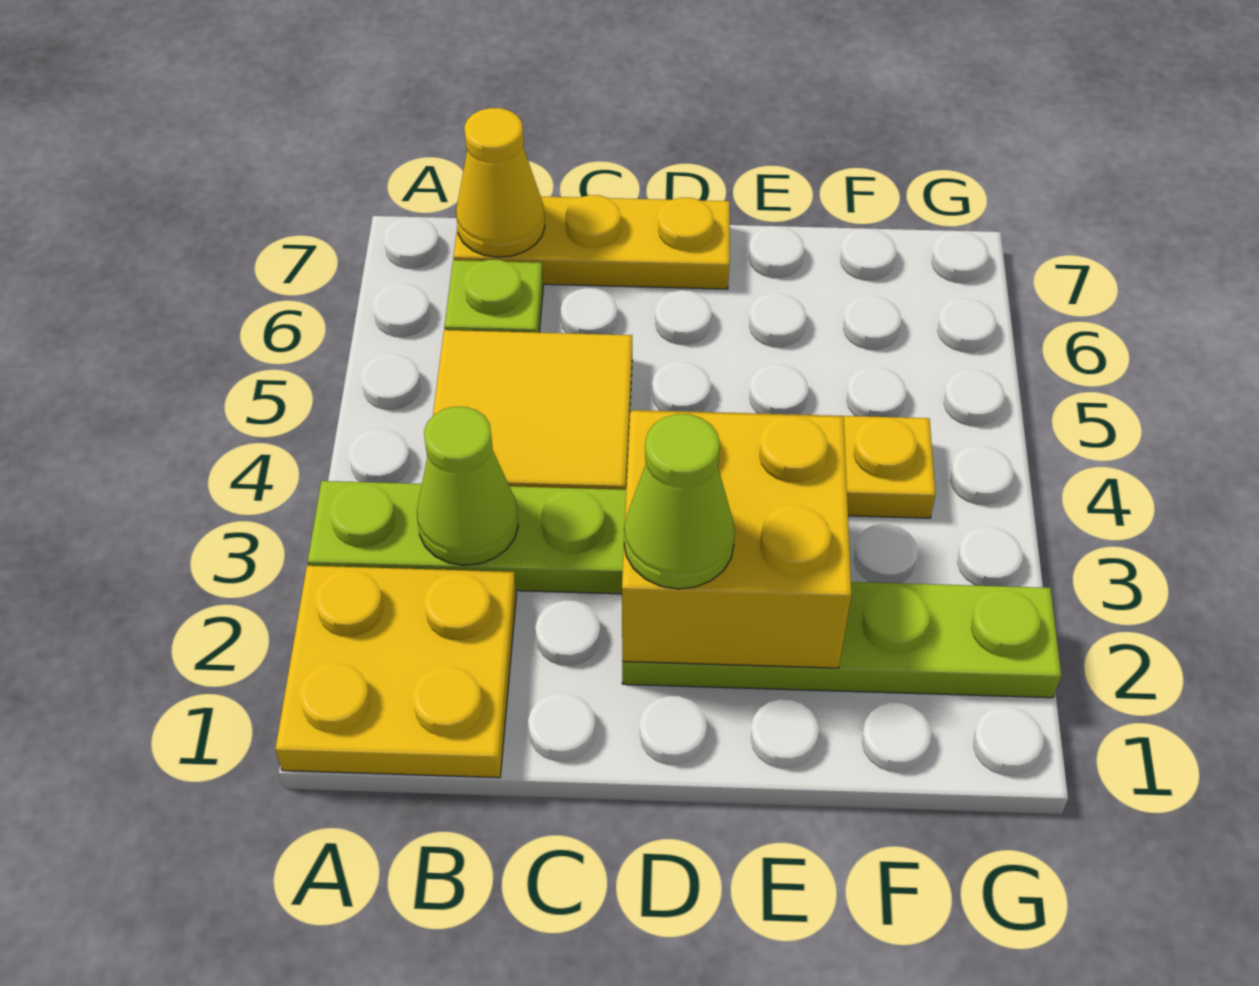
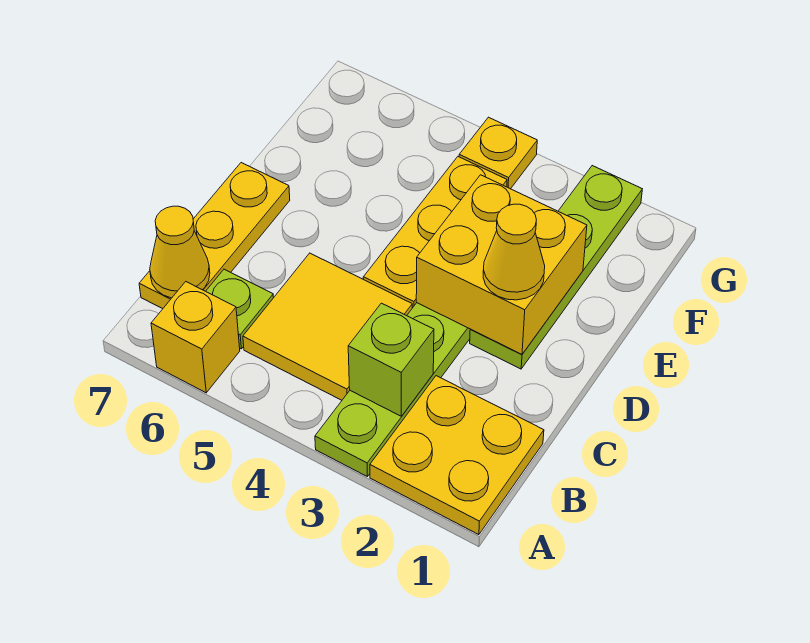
none -> yellow 1x1 brick [151,282,240,393]
lime 1x1 cone [417,407,518,565] -> lime 1x1 brick [348,303,434,416]
lime 1x1 cone [624,414,735,589] -> yellow 1x1 cone [483,204,545,300]
none -> yellow 1x1 plate [459,117,537,189]

